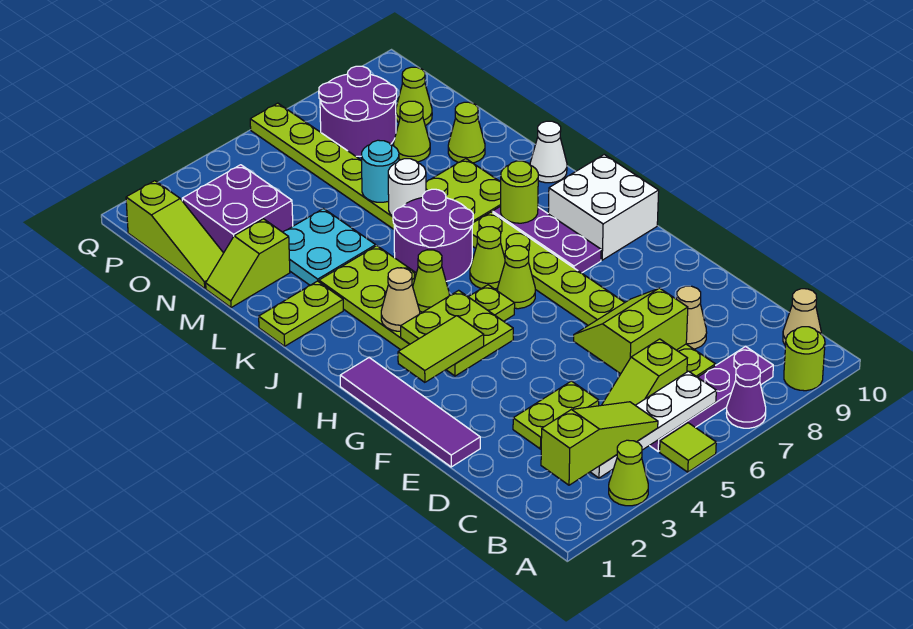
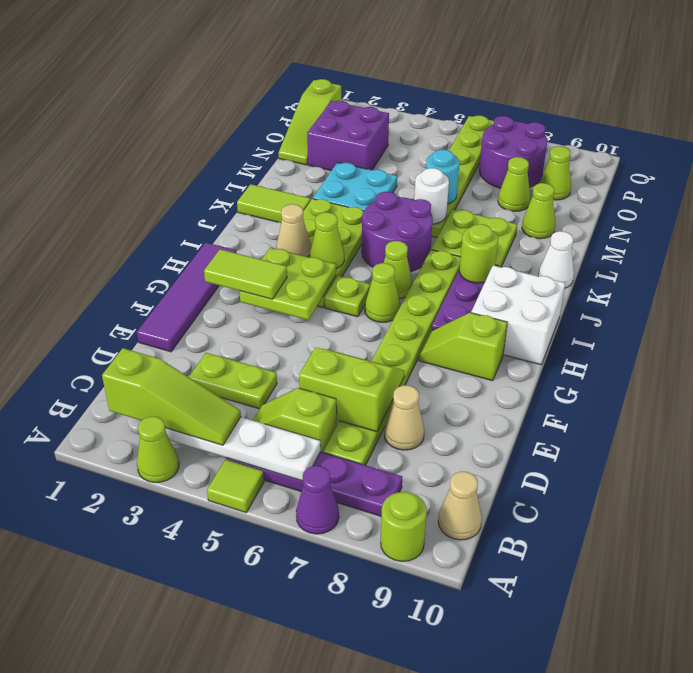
lime 1x2 plate [259,281,343,346] -> lime 1x2 tile [237,184,311,223]
lime 1x2 slope [206,219,290,308] -> lime 1x2 slope moved to [419,313,507,381]

